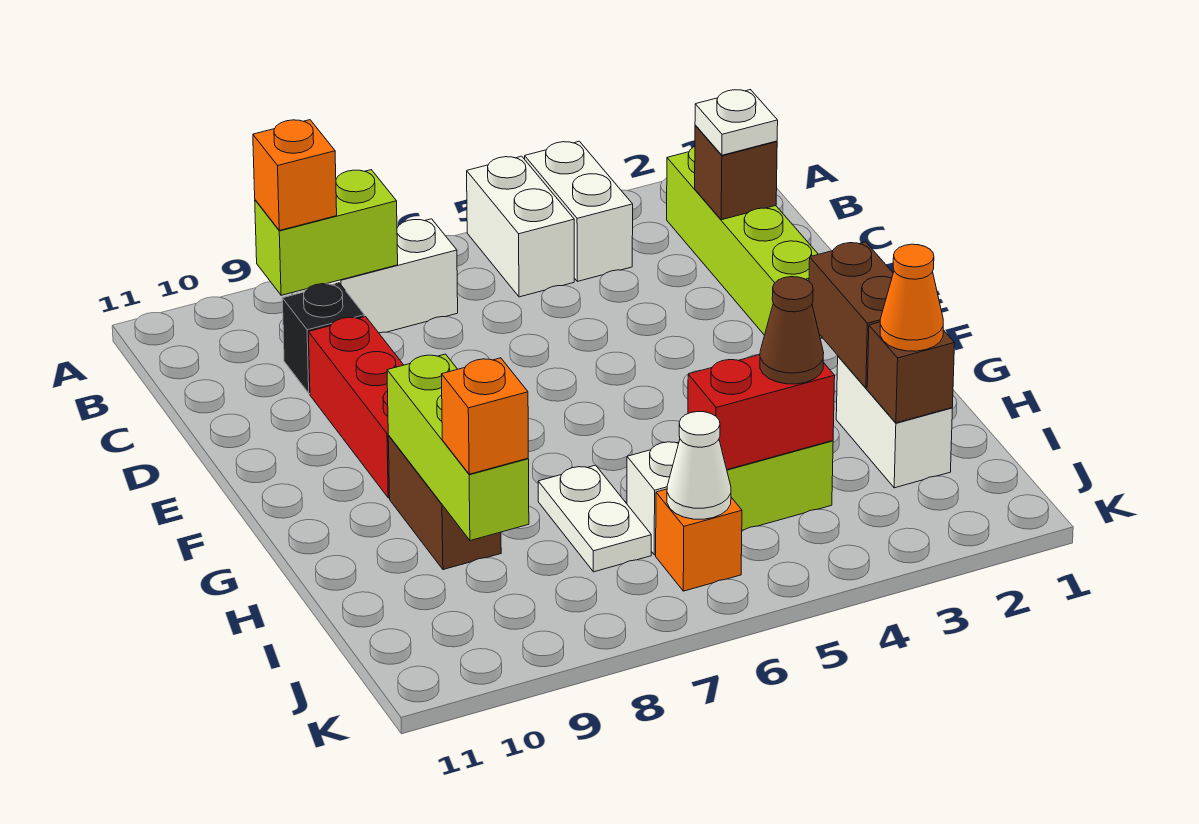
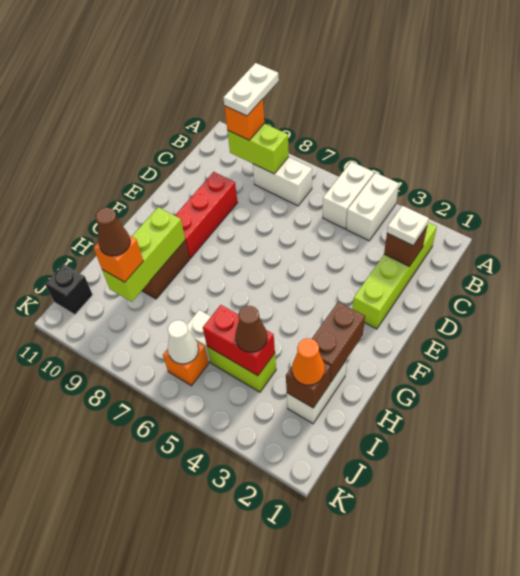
black 1x1 brick [282,283,364,393] -> black 1x1 brick moved to [45,264,93,314]
white 1x2 plate [538,465,651,572] -> white 1x2 plate moved to [223,63,279,116]
none -> brown 1x1 cone [95,208,130,256]

